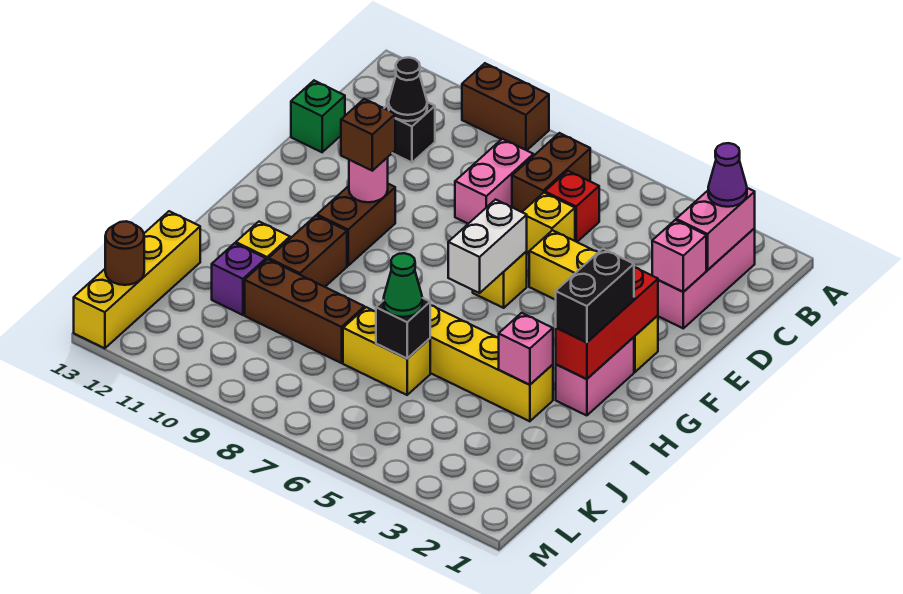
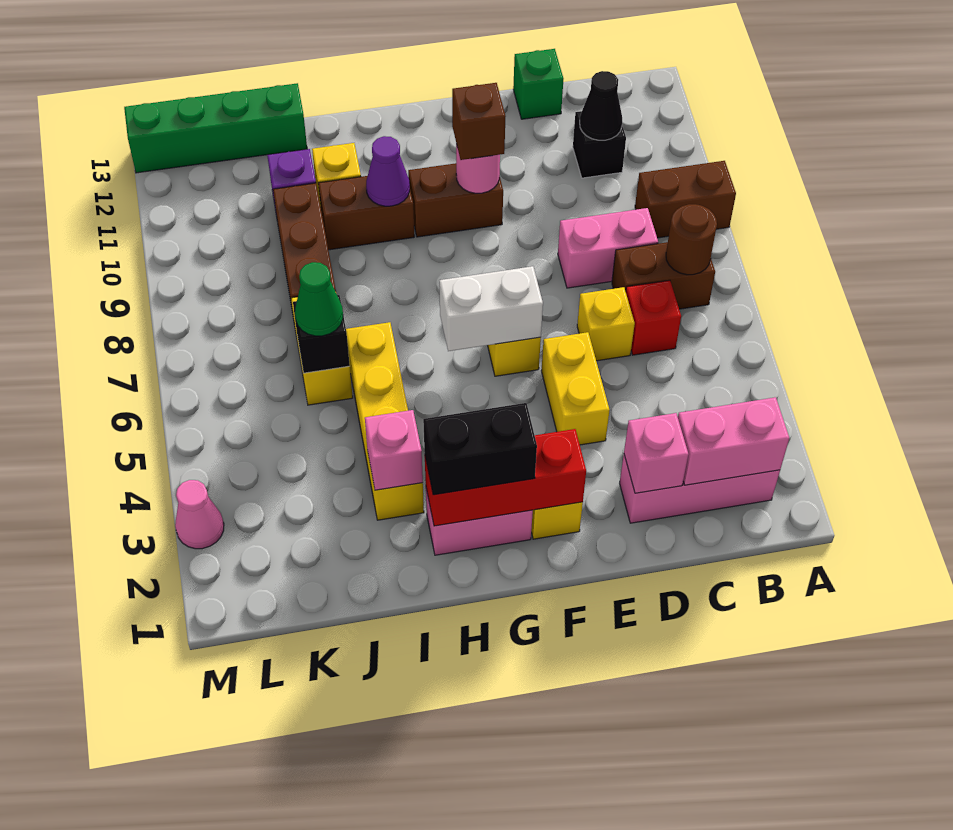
brown 1x2 brick [462,63,549,150] -> brown 1x2 brick turned to [635,161,736,238]
purple 1x1 cone [708,143,747,207] -> purple 1x1 cone moved to [366,136,410,206]
yellow 1x4 brick [74,211,200,348] -> green 1x4 brick [124,83,307,173]
brown 1x1 round brick [105,221,144,285] -> brown 1x1 round brick moved to [666,204,717,275]
none -> pink 1x1 cone [175,480,224,549]

